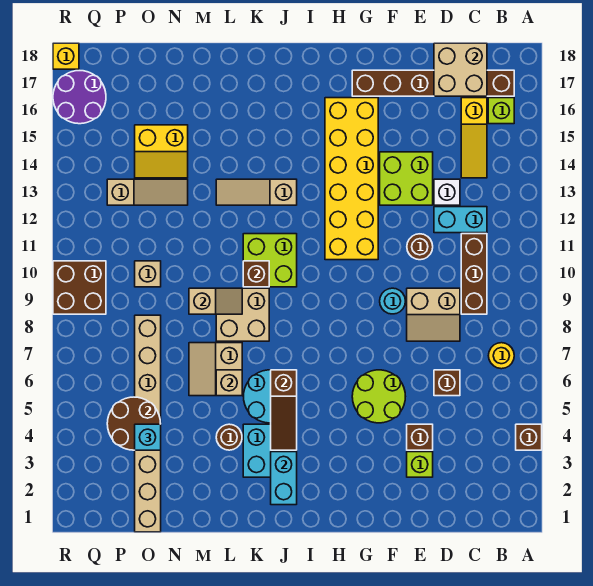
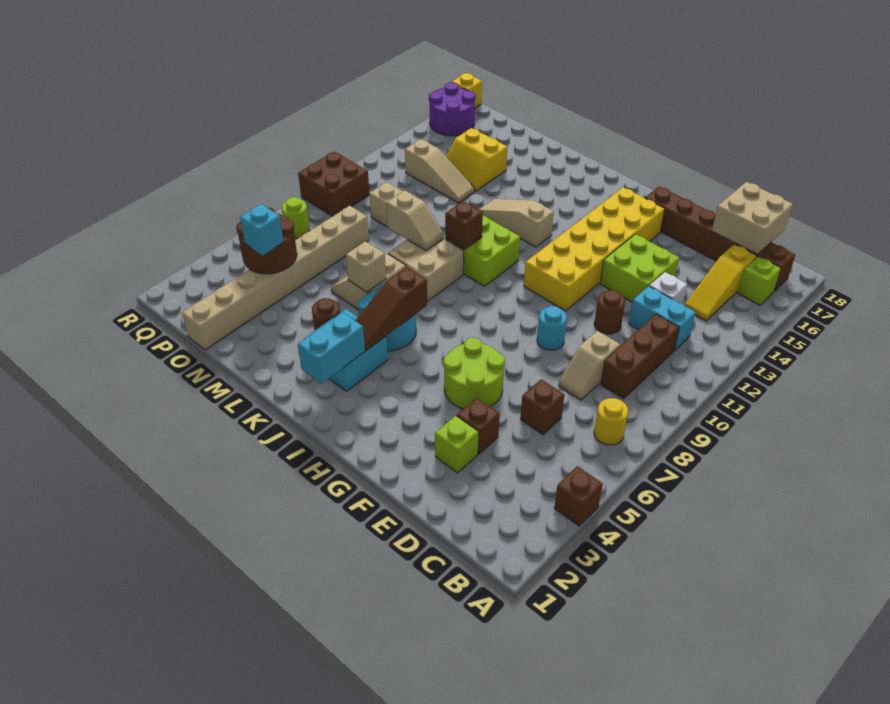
tan 2x2 slope [407,288,460,341] -> tan 1x2 slope [559,331,620,400]
none -> lime 1x1 round brick [282,197,309,238]

